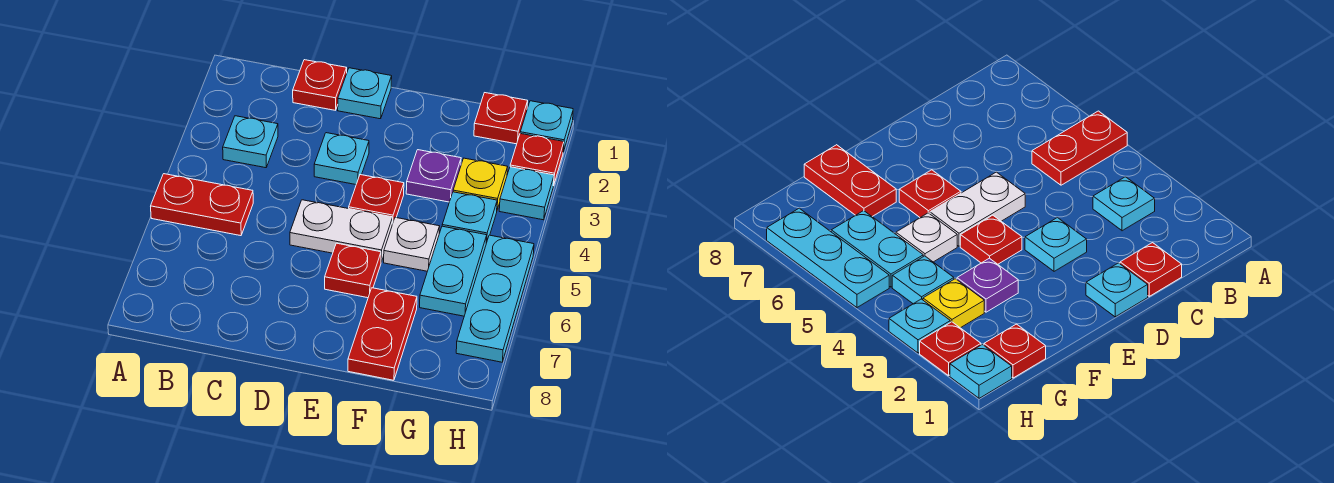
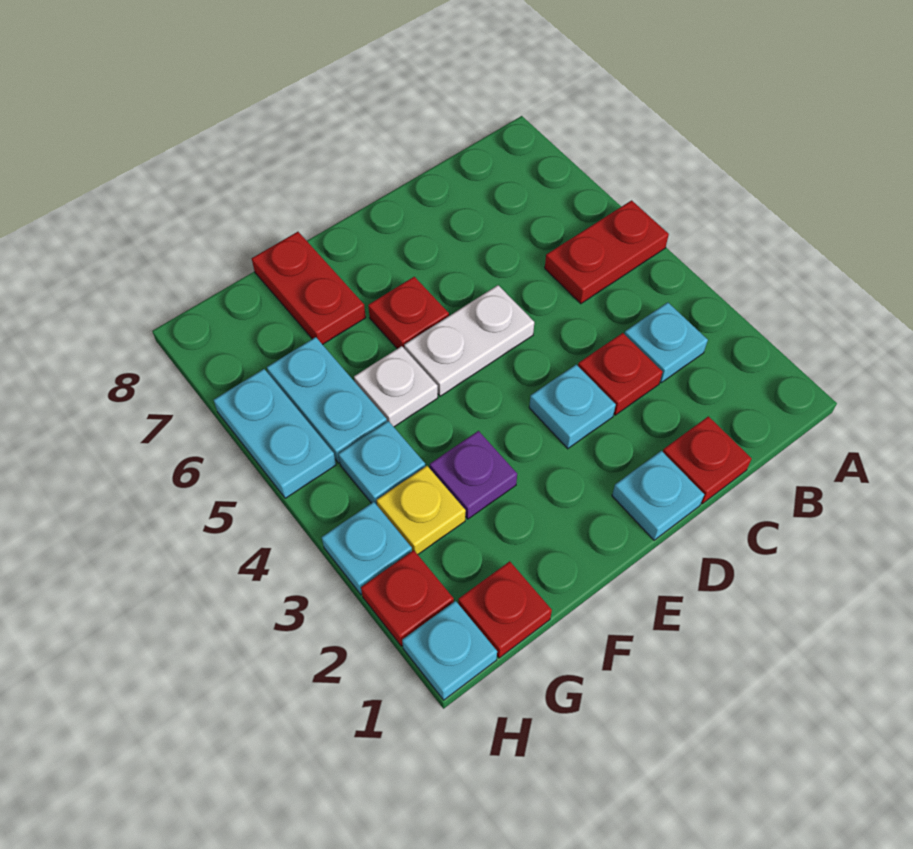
red 1x1 plate [349,175,404,224] -> red 1x1 plate moved to [578,333,663,415]
cyan 1x3 plate [456,235,534,362] -> cyan 1x2 plate [214,369,336,498]

